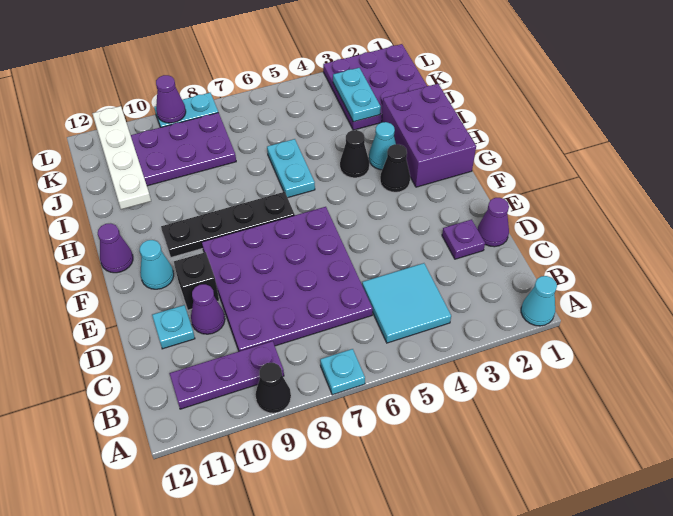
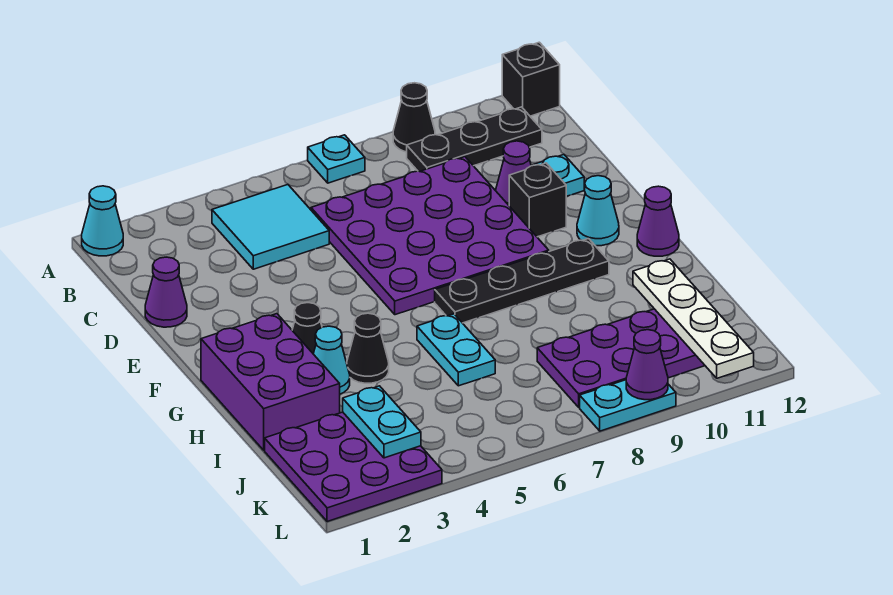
none -> black 1x1 brick [502,42,560,116]
purple 1x3 plate [169,341,284,409] -> black 1x3 plate [407,107,542,172]
purple 1x1 plate [442,219,485,259] -> none

